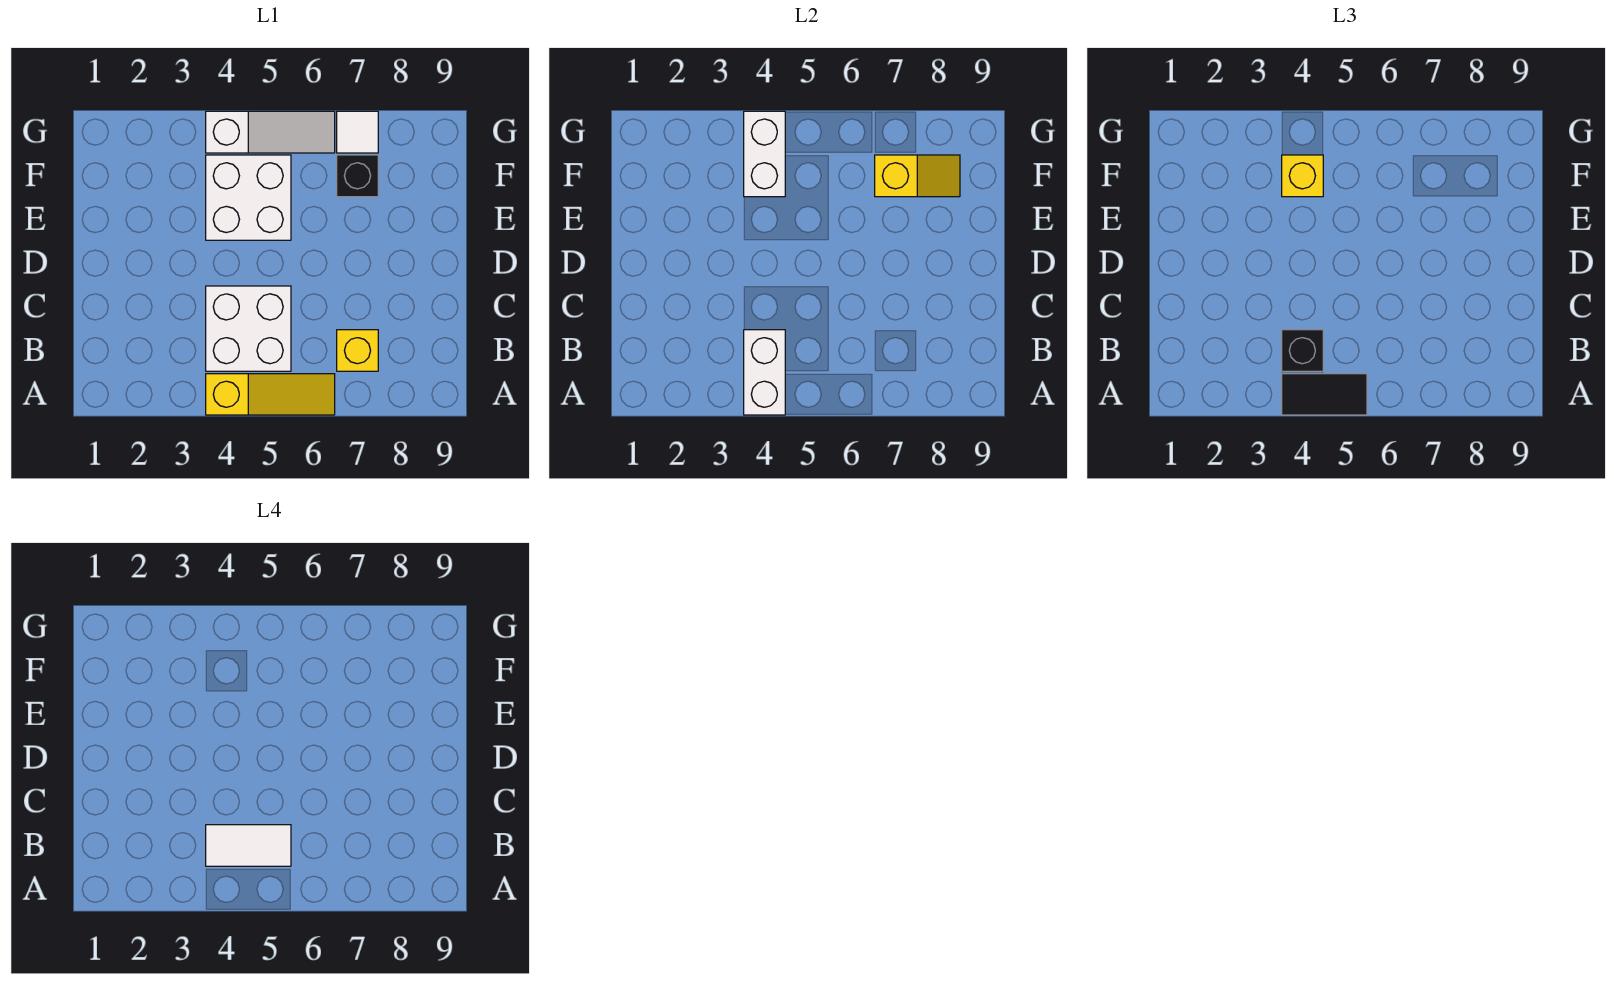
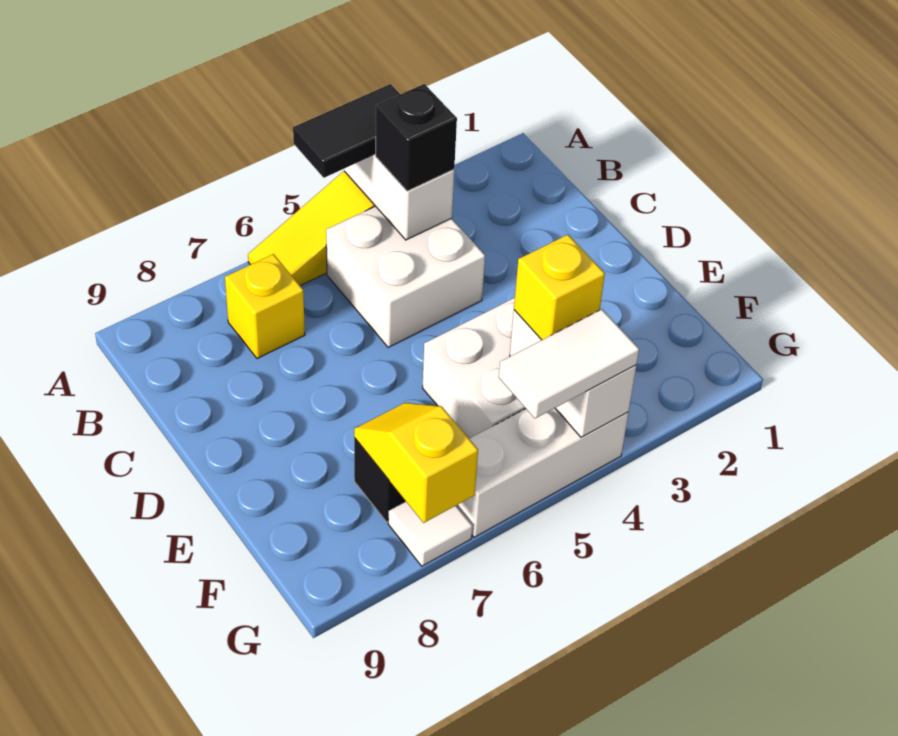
white 1x2 tile [206,825,291,866] -> white 1x2 tile moved to [499,309,639,418]
yellow 1x2 slope [875,155,960,197] -> yellow 1x2 slope turned to [354,403,478,523]
white 1x3 slope [206,111,335,153] -> white 1x3 brick [456,408,629,537]

